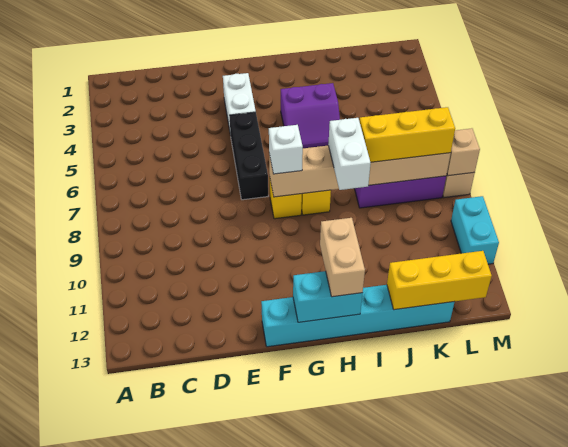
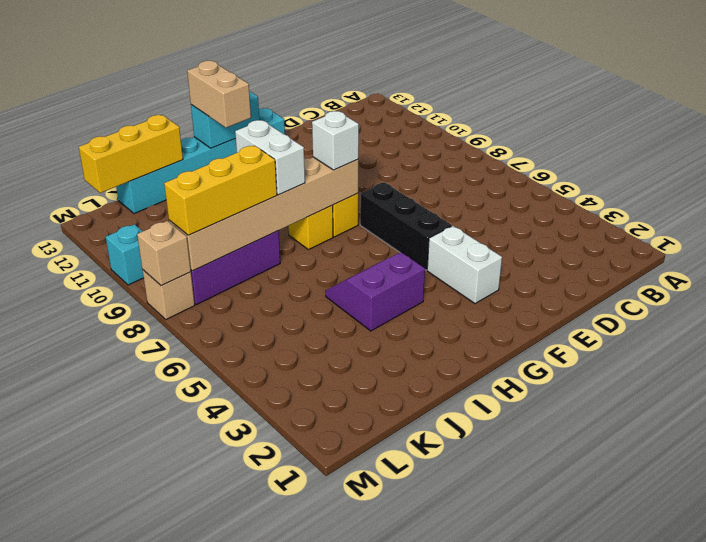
cyan 1x2 brick [451,196,499,264] -> cyan 1x1 brick [106,224,144,285]

